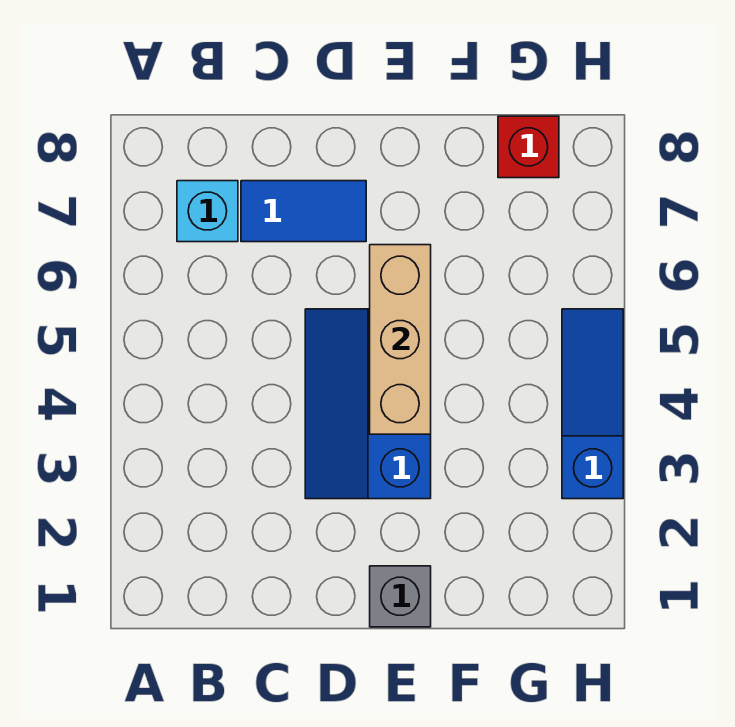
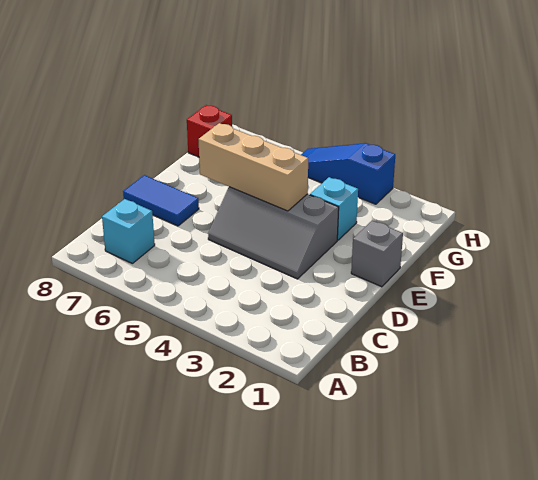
blue 1x2 tile [241,181,366,242] -> blue 1x2 tile turned to [123,175,199,226]
blue 2x3 slope [305,309,431,499] -> grey 2x3 slope [208,187,339,279]
none -> cyan 1x1 brick [310,177,358,240]

